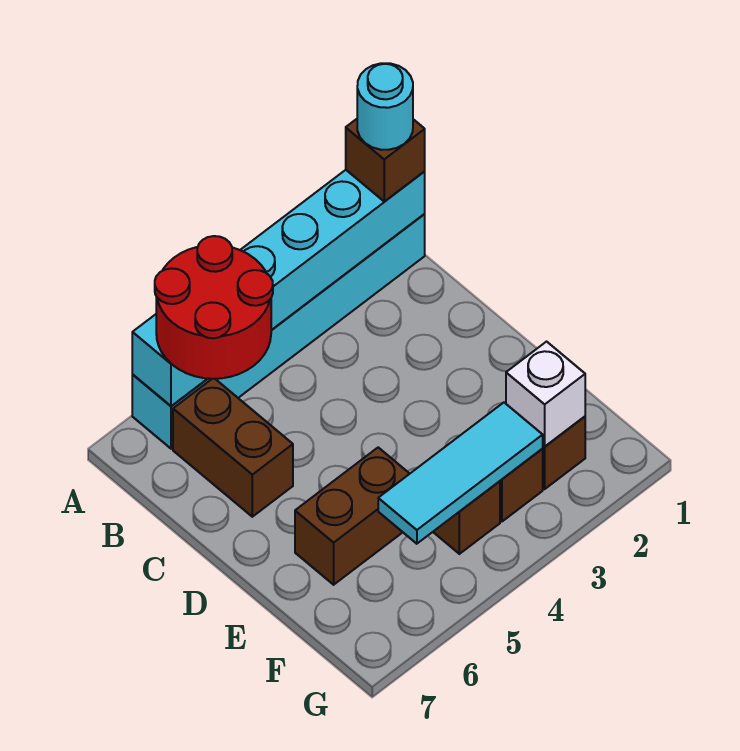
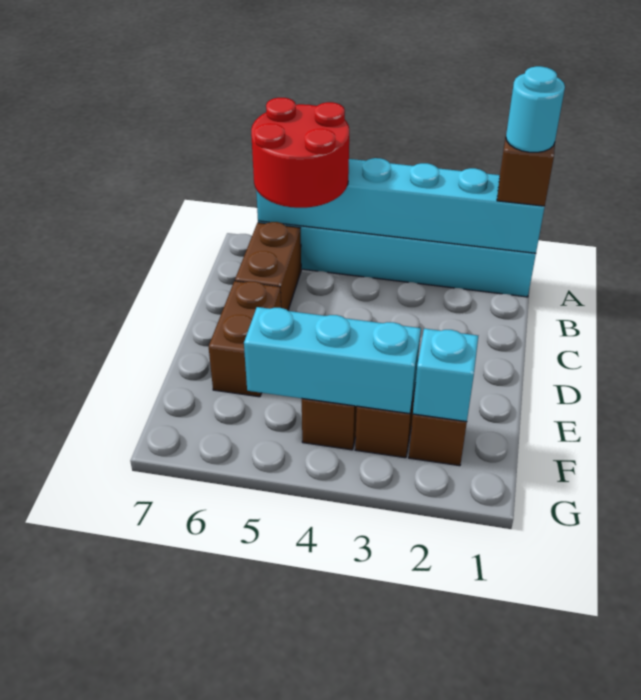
brown 1x2 brick [295,447,410,585] -> brown 1x2 brick turned to [208,281,281,397]
white 1x1 brick [506,342,585,447] -> cyan 1x1 brick [413,329,478,422]
cyan 1x3 tile [378,403,543,544] -> cyan 1x3 brick [244,307,421,414]

